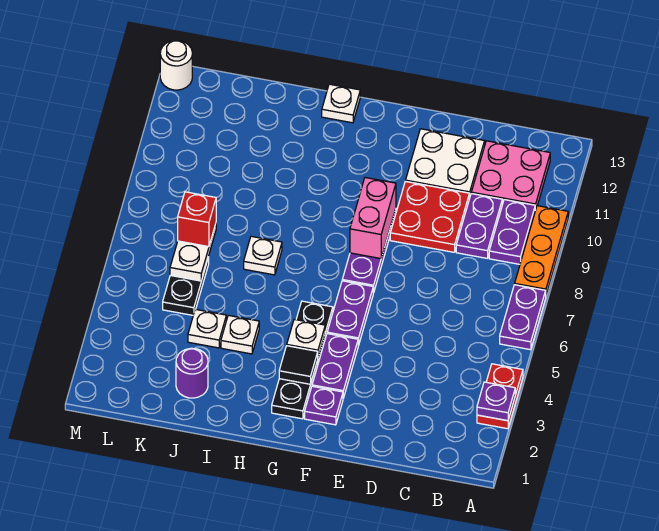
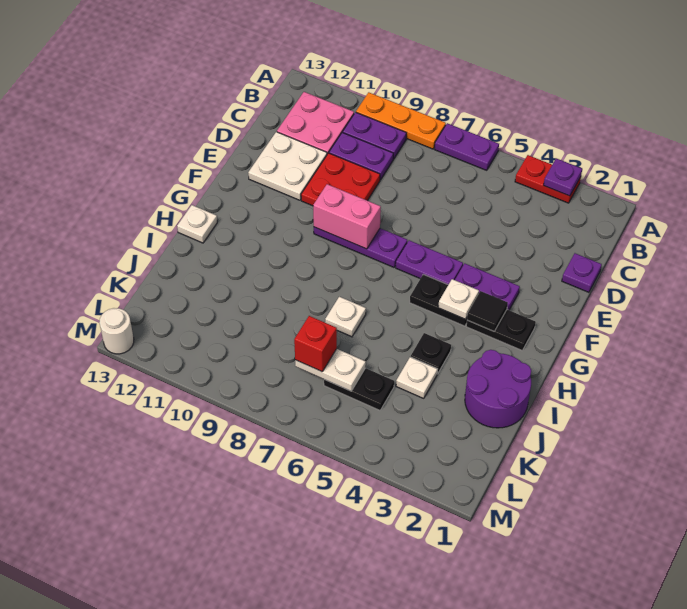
purple 1x1 plate [305,386,343,425] -> purple 1x1 plate moved to [562,253,602,292]
white 1x1 plate [221,315,259,354] -> black 1x1 plate [411,333,451,374]
purple 1x1 round brick [176,348,208,398] -> purple 2x2 round brick [465,350,531,428]

